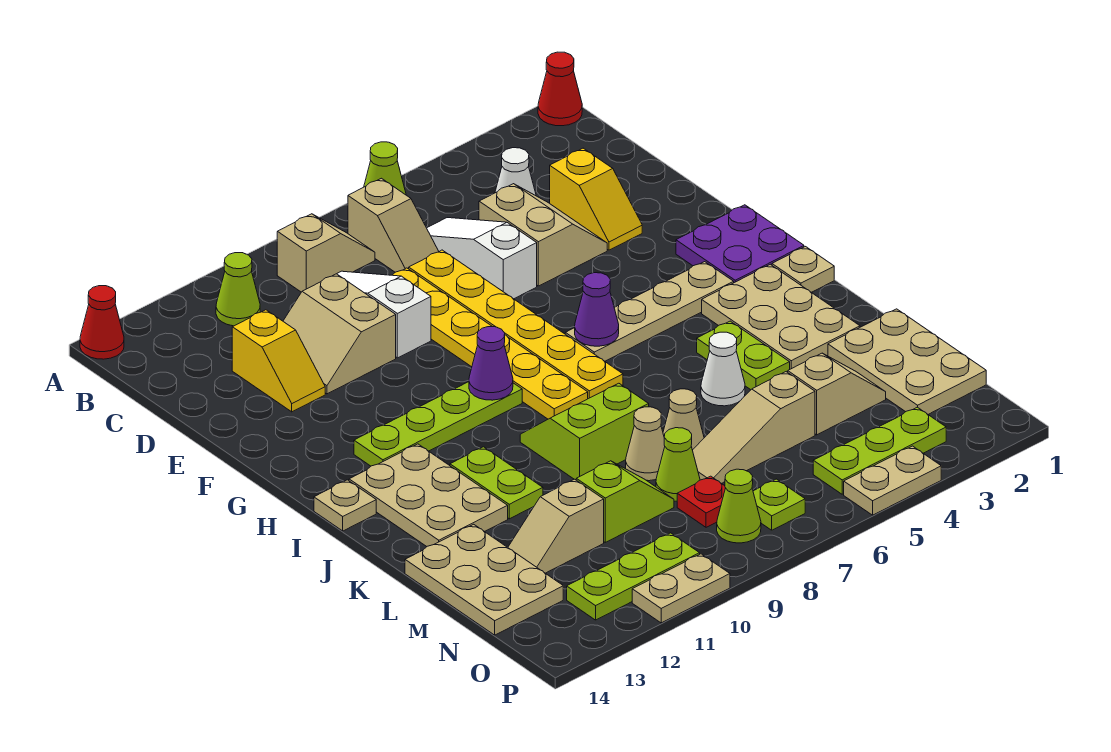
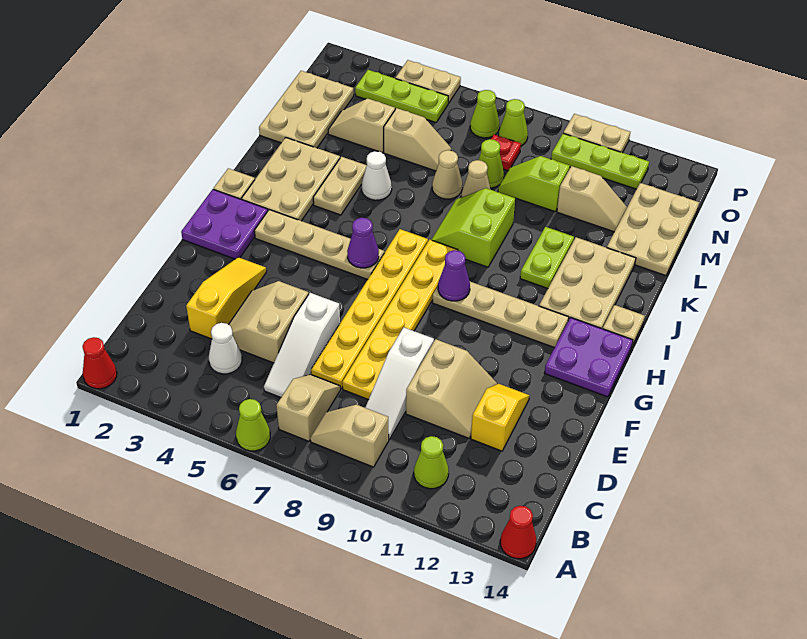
yellow 1x2 slope [550,148,642,250] -> yellow 1x3 slope [186,257,266,339]
none -> purple 2x2 plate [545,318,633,397]
lime 1x4 plate [354,382,522,466] -> tan 1x4 plate [432,282,569,348]
lime 1x2 plate [697,321,790,390] -> tan 1x2 plate [313,157,367,215]
lime 2x2 slope [520,383,649,480] -> lime 2x2 slope turned to [431,188,515,267]
tan 1x3 slope [693,372,815,484] -> tan 1x2 slope [384,108,451,171]
lime 1x1 plate [753,479,805,530] -> lime 1x1 cone [470,90,499,138]

